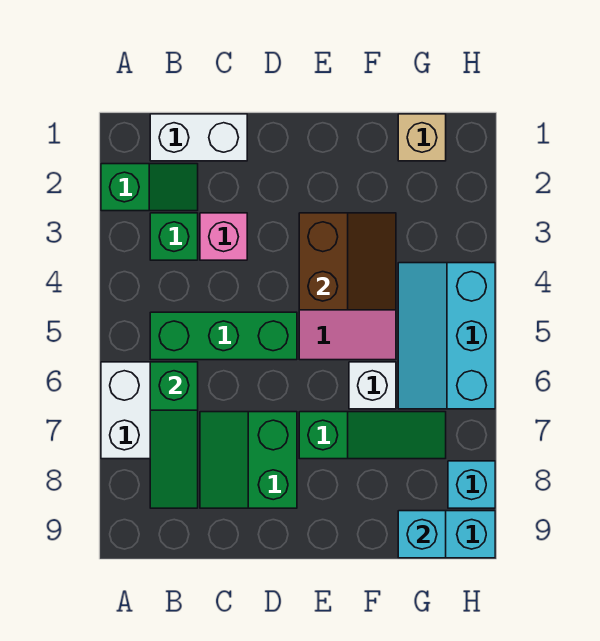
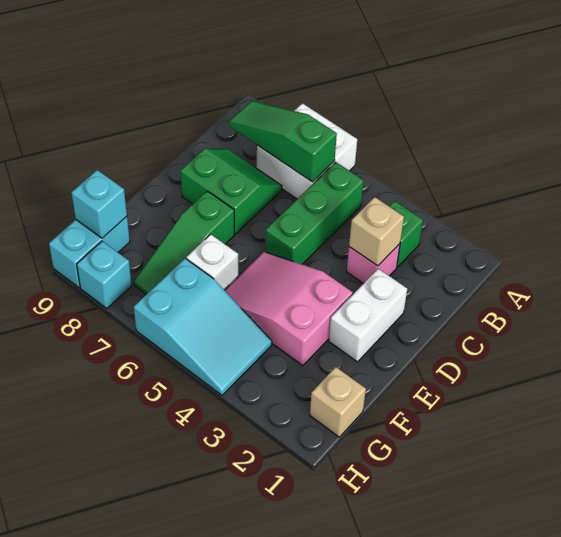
green 1x2 slope [101,164,198,211] -> none
white 1x2 brick [150,114,247,161] -> white 1x2 brick moved to [329,269,407,362]
none -> tan 1x1 brick [349,197,404,266]
brown 2x2 slope [299,213,396,310] -> none
cyan 2x3 slope [398,263,495,409] -> cyan 2x3 slope turned to [134,258,272,395]

